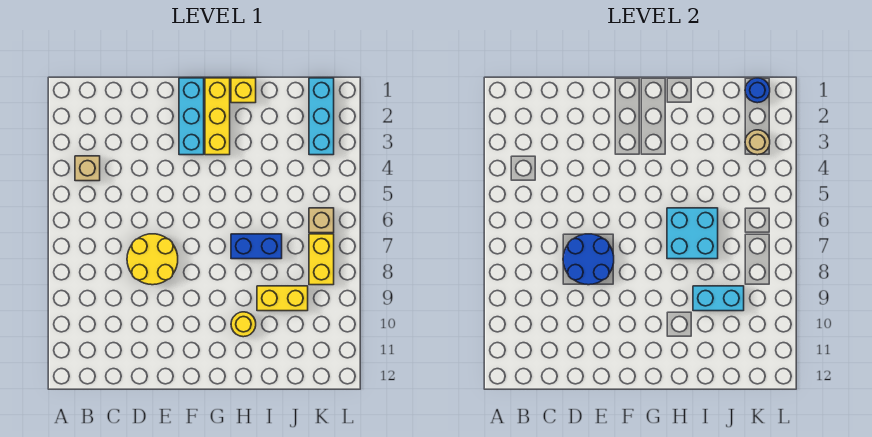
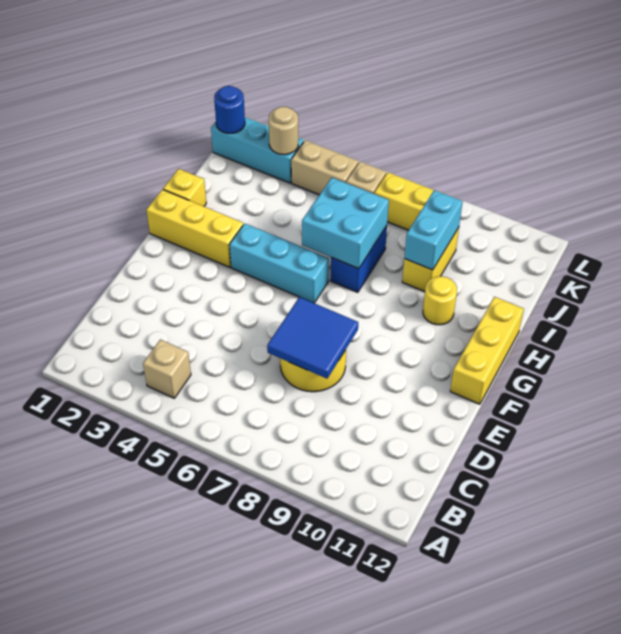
blue 2x2 round brick [563,234,614,285] -> blue 2x2 tile [267,297,358,379]
cyan 1x3 brick [179,78,204,155] -> cyan 1x3 brick moved to [229,224,329,303]
none -> yellow 1x3 brick [450,297,524,404]
none -> tan 1x2 brick [291,140,358,195]

